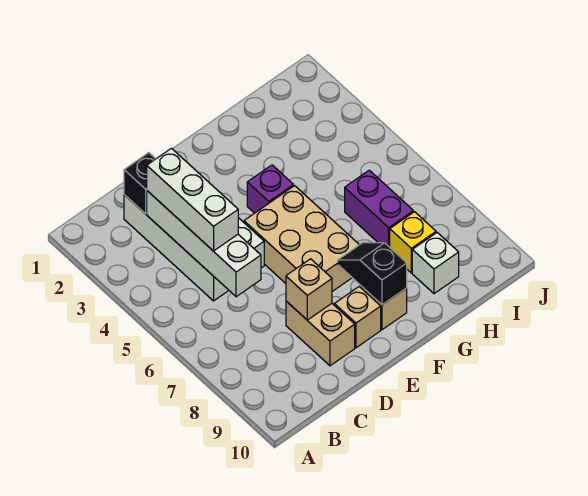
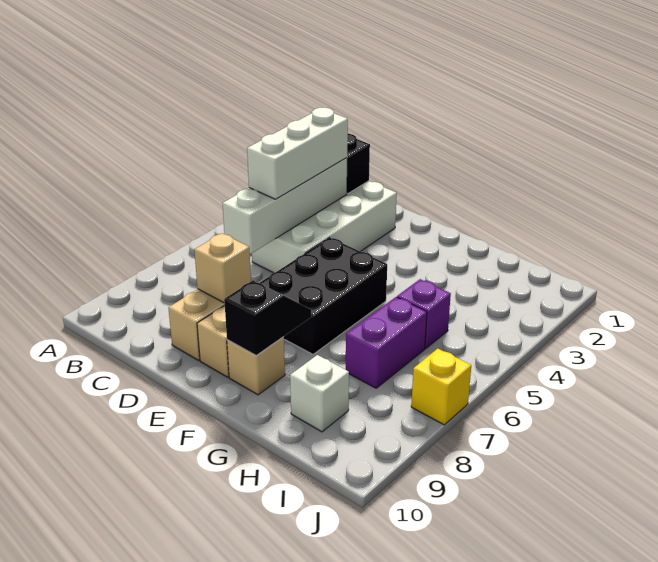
tan 2x3 brick [244,186,359,291] -> black 2x3 brick [260,237,387,354]
purple 1x1 brick [247,165,294,213] -> purple 1x1 brick moved to [397,279,451,349]
yellow 1x1 brick [390,212,436,273] -> yellow 1x1 brick moved to [411,349,471,425]

